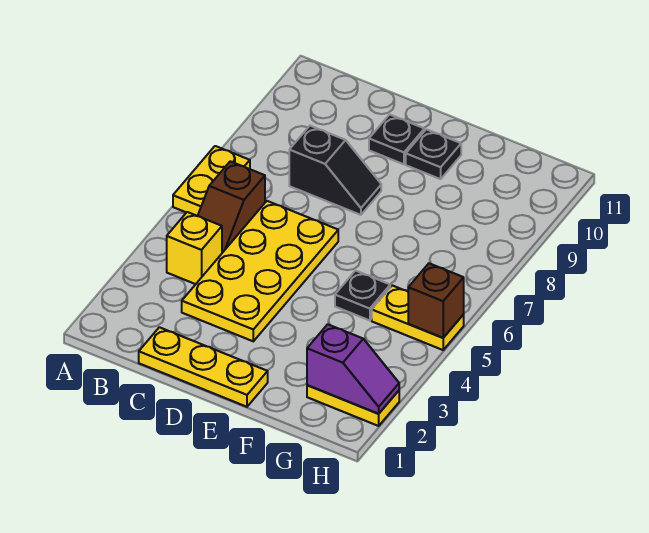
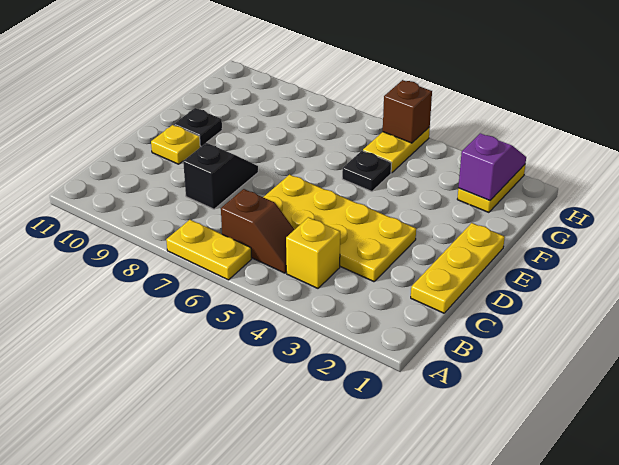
black 1x1 plate [369,114,424,164] -> yellow 1x1 plate [151,125,200,164]

